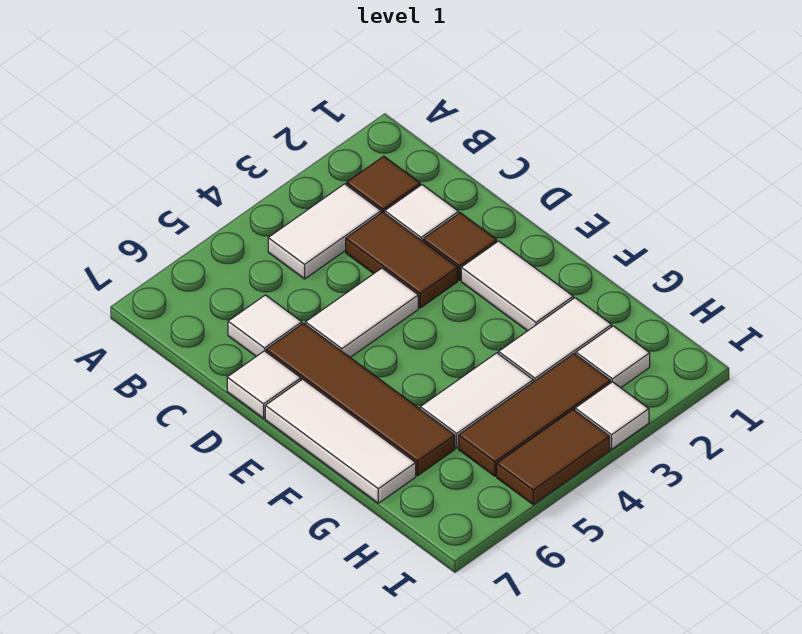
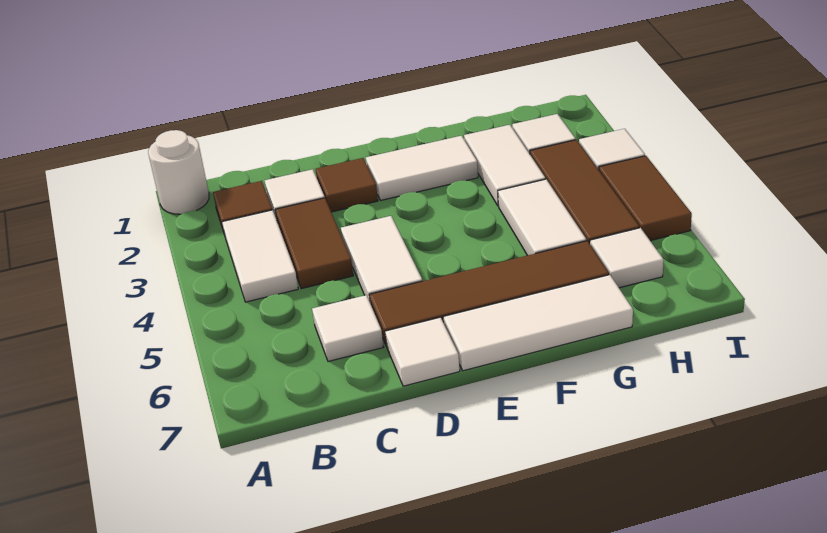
none -> white 1x1 round brick [148,130,209,214]
brown 1x2 tile [346,212,458,308] -> brown 1x2 tile turned to [275,198,353,289]
none -> white 1x1 tile [590,228,664,288]

